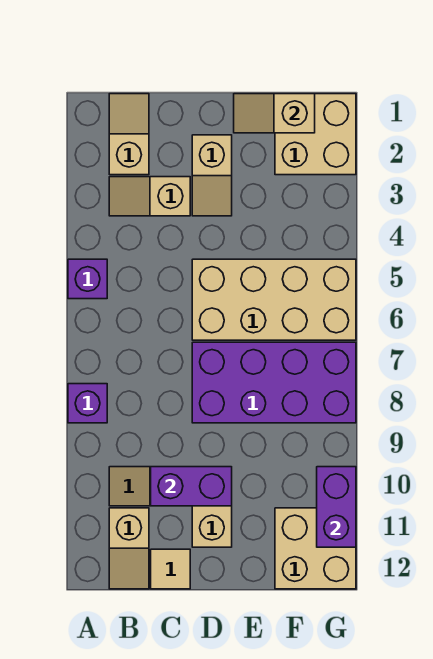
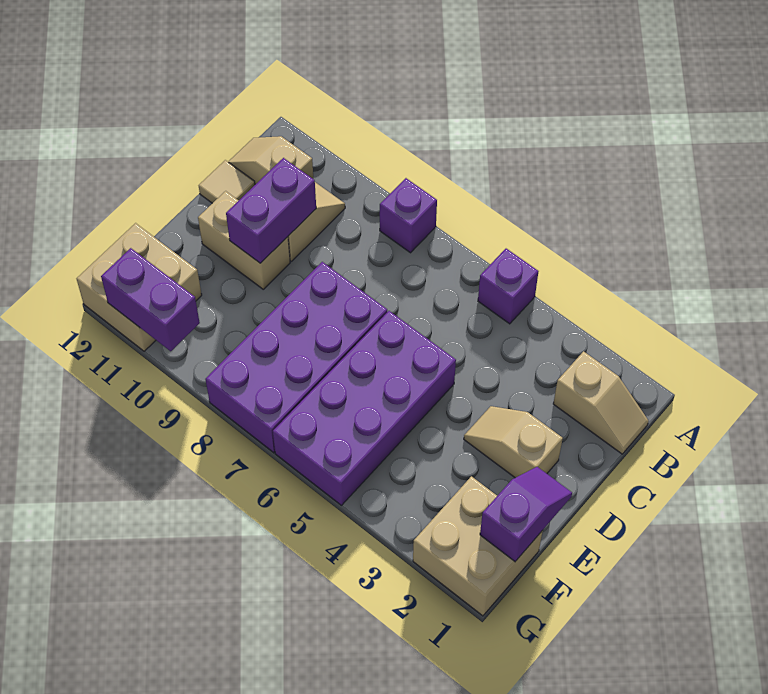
tan 1x2 slope [109,177,190,216] -> none
tan 2x4 brick [192,259,356,340] -> purple 2x4 brick [273,311,456,505]
tan 1x2 slope [234,94,315,133] -> purple 1x2 slope [480,467,572,561]

